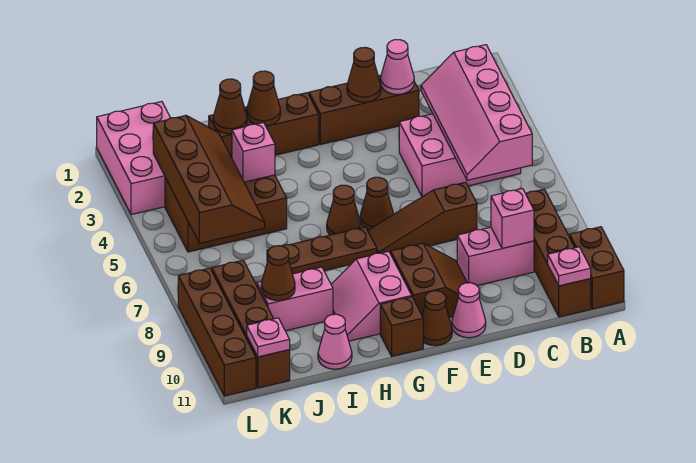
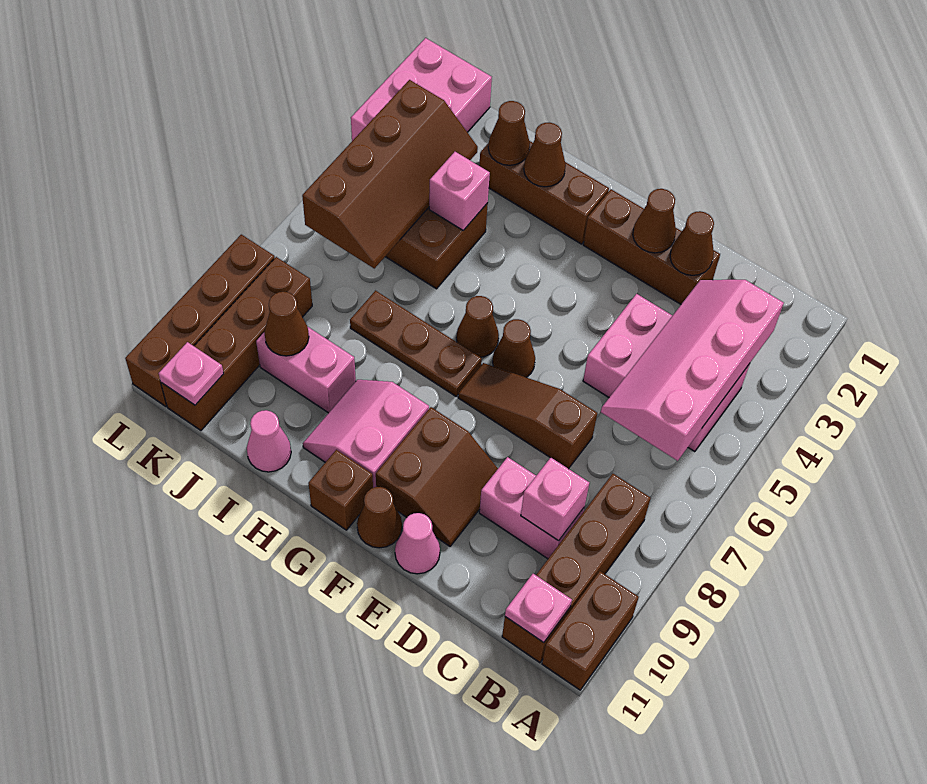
pink 1x1 cone [381,40,414,94] -> brown 1x1 cone [670,211,714,275]

